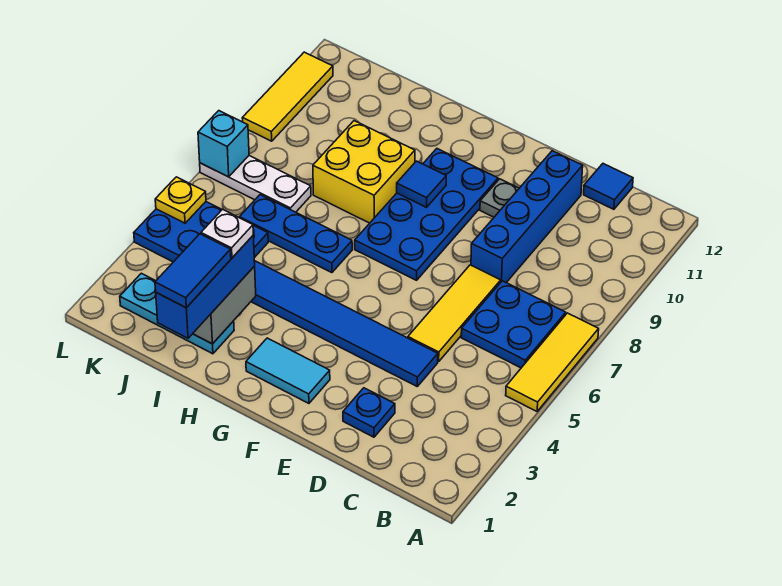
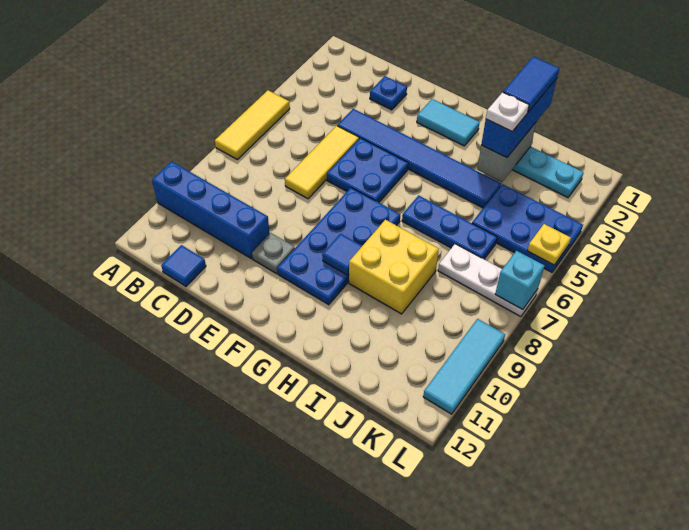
blue 2x2 plate [461,281,566,368] -> blue 2x2 plate moved to [327,138,408,202]
blue 1x4 brick [471,151,583,283] -> blue 1x4 brick turned to [152,161,270,259]
yellow 1x3 tile [242,52,333,141] -> cyan 1x3 tile [423,319,505,414]

